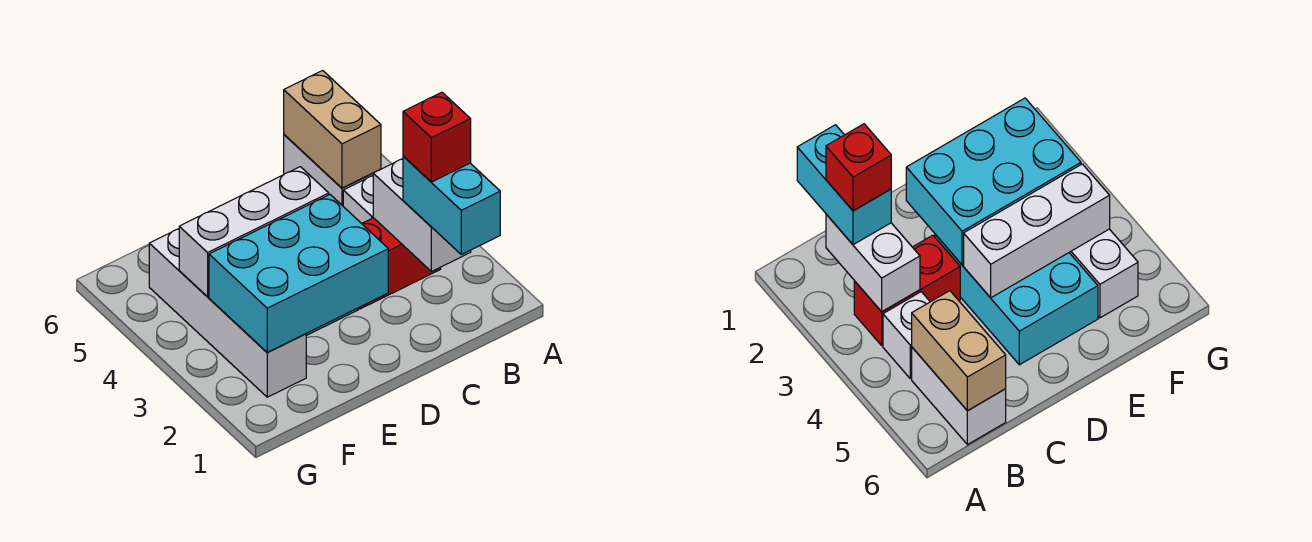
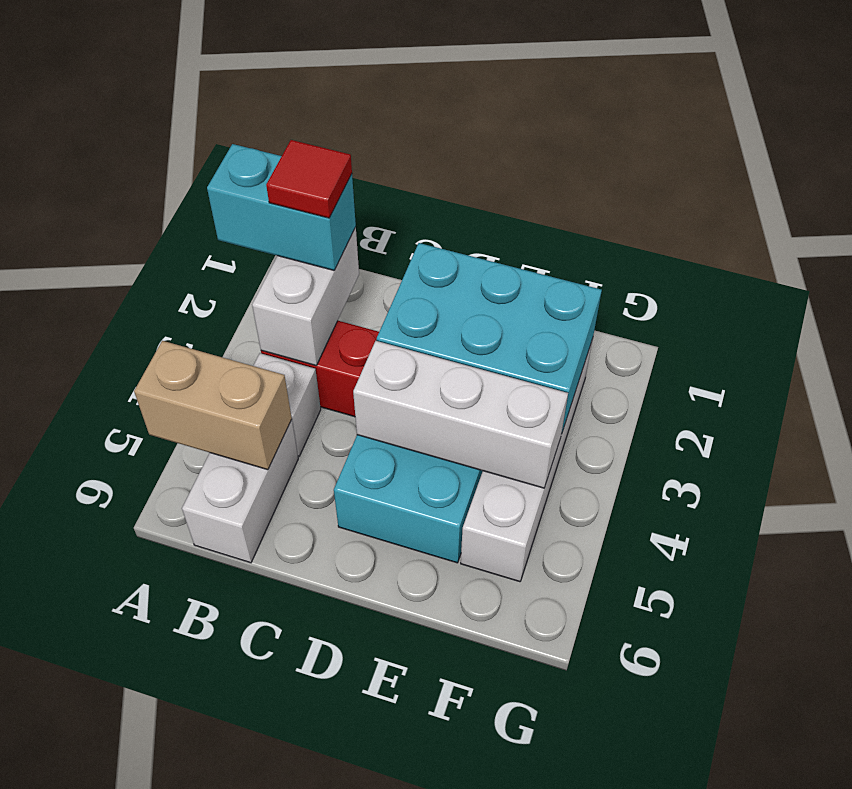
cyan 1x2 brick [403,156,500,255] -> cyan 1x2 brick turned to [207,144,356,270]
red 1x1 brick [403,92,471,182] -> red 1x1 tile [266,140,352,218]
tan 1x2 brick [284,71,381,188] -> tan 1x2 brick turned to [134,341,292,470]

